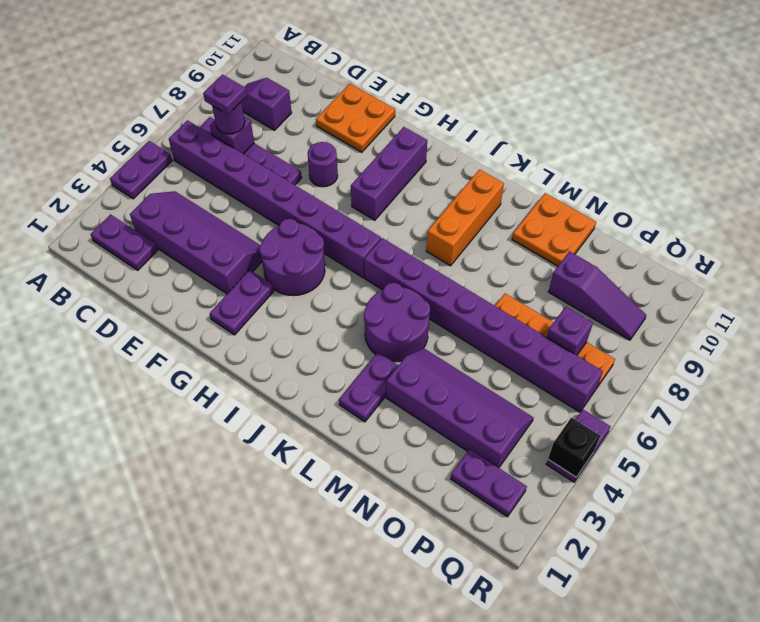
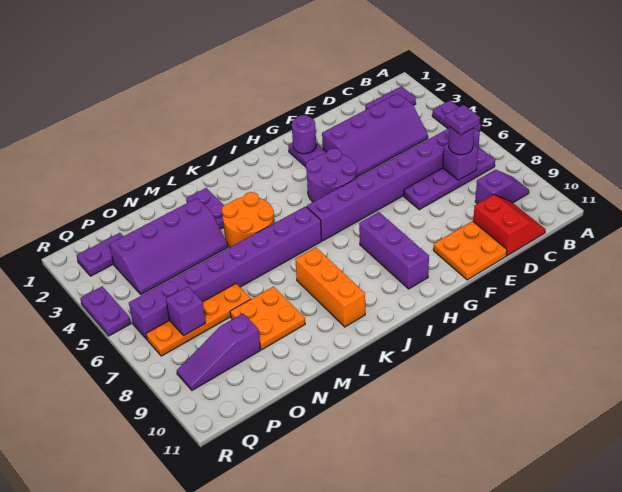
none -> red 2x2 slope [473,194,545,256]
purple 1x1 round brick [308,142,338,187] -> purple 1x1 round brick moved to [292,115,316,154]
purple 2x2 round brick [364,283,430,362] -> orange 2x2 round brick [222,192,274,247]
orange 2x2 plate [512,193,596,266] -> orange 2x2 plate moved to [230,287,305,350]
black 1x1 brick [548,418,600,477] -> none

